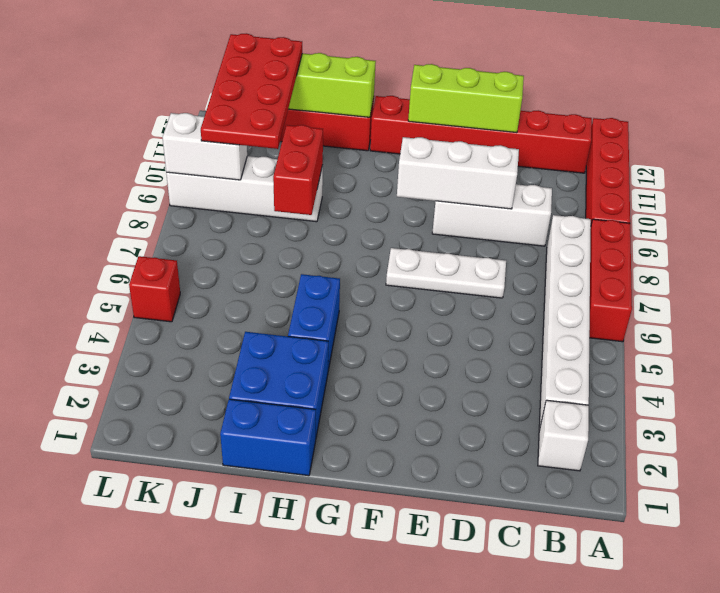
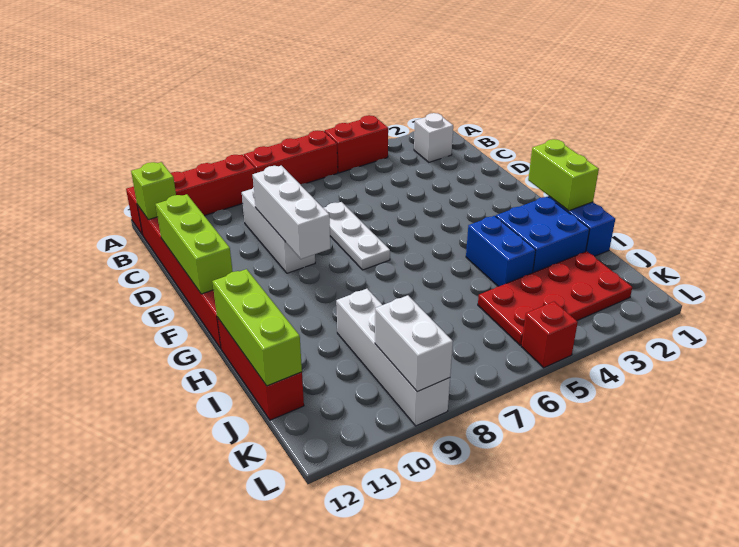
white 1x6 brick [539,215,591,429] -> none
none -> lime 1x1 brick [131,162,176,220]
none -> lime 1x2 brick [528,139,599,211]
blue 1x2 brick [288,274,340,370] -> blue 1x2 brick turned to [466,216,536,286]
red 1x2 brick [273,125,323,215] -> red 1x2 brick moved to [325,115,388,173]
red 2x4 plate [201,33,302,149] -> red 2x4 plate moved to [478,251,632,345]

